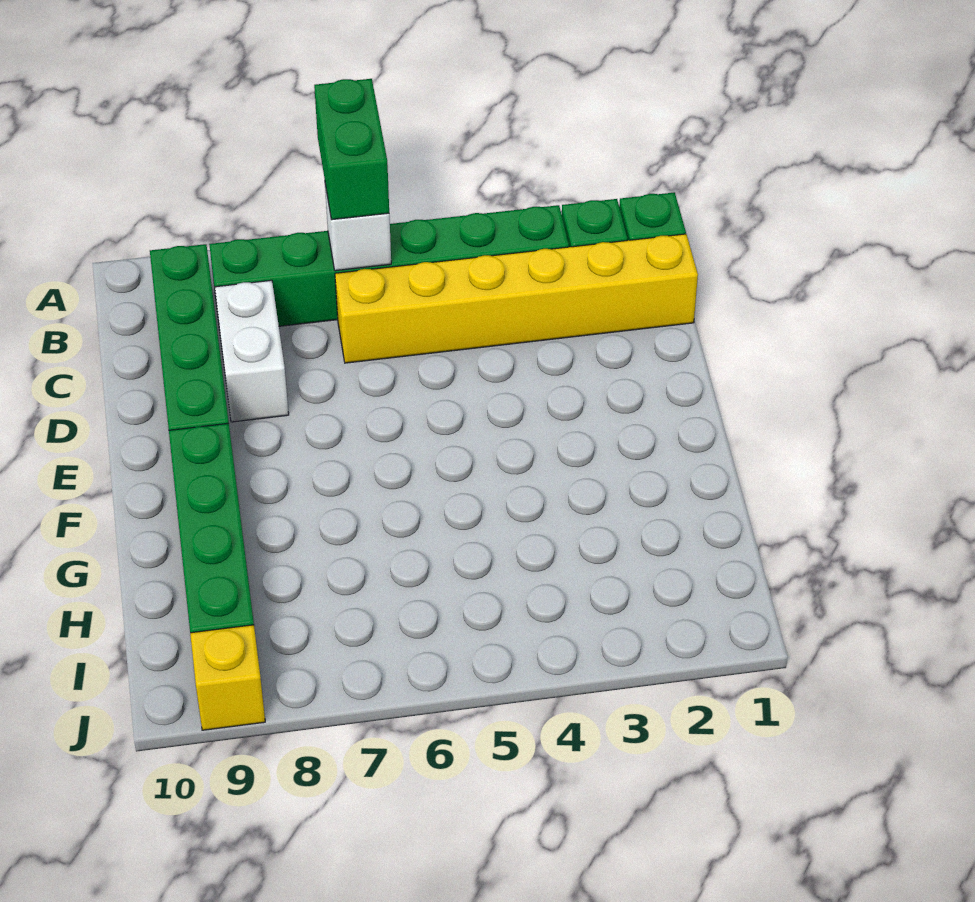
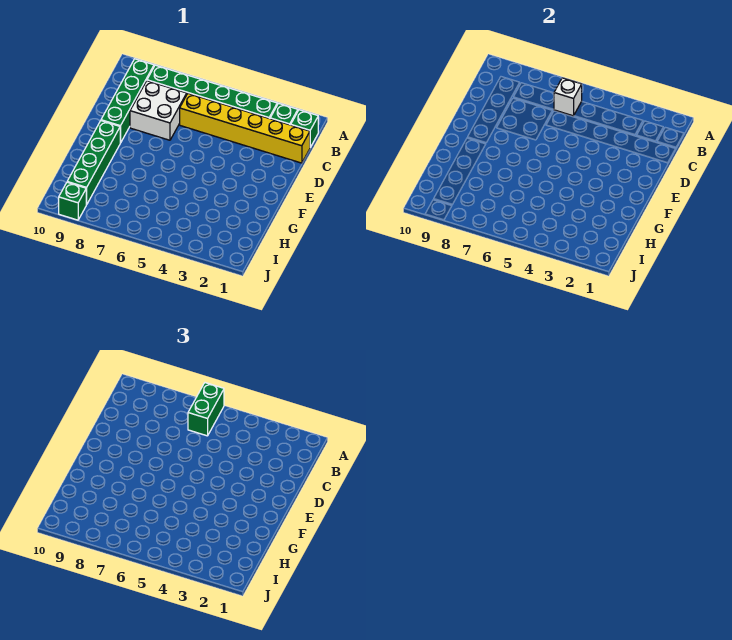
white 1x2 brick [215,280,289,422] -> white 2x2 brick [130,81,187,140]
yellow 1x1 brick [190,625,265,730] -> green 1x1 brick [59,182,86,220]

